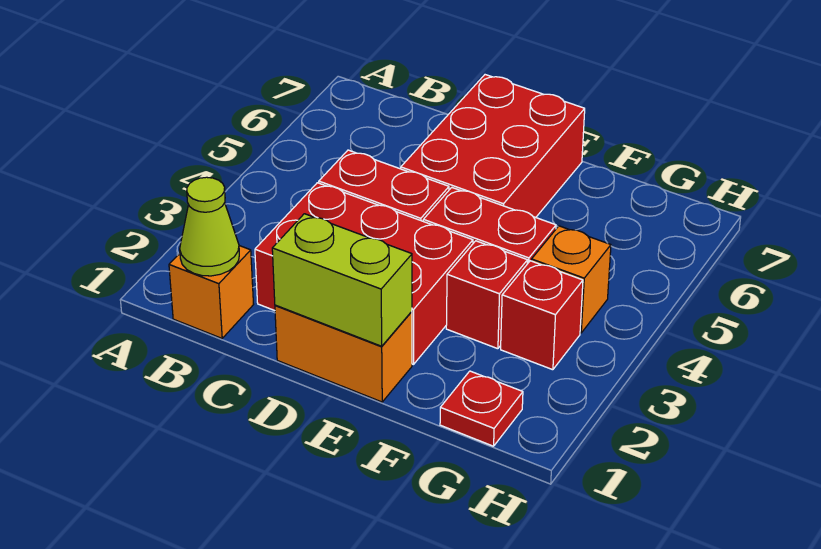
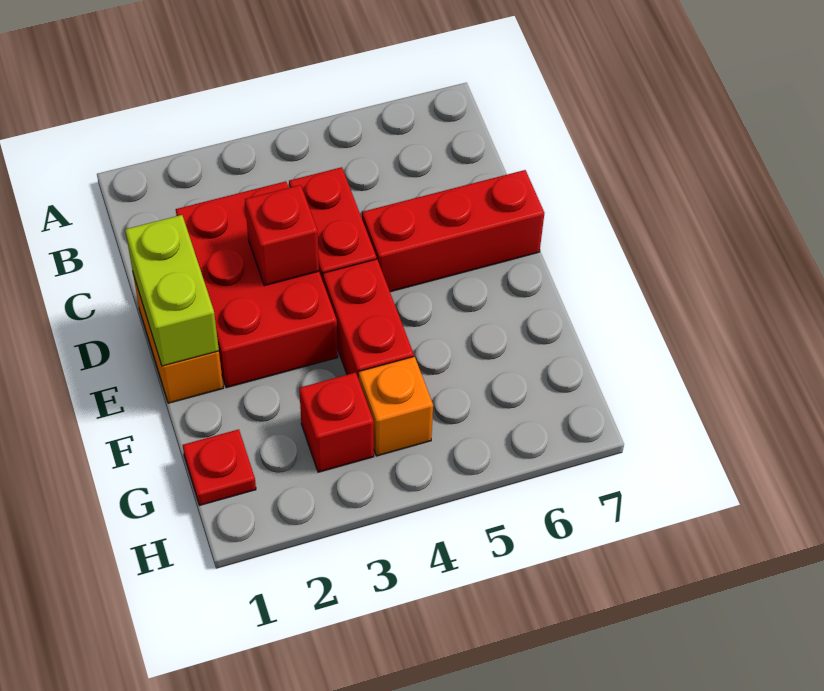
orange 1x1 brick [169,246,254,338] -> none
lime 1x1 cone [180,177,239,276] -> none
red 2x3 brick [401,75,585,217] -> red 1x3 brick [362,170,544,292]
red 1x1 brick [446,241,528,349] -> red 1x1 brick moved to [245,185,319,286]

